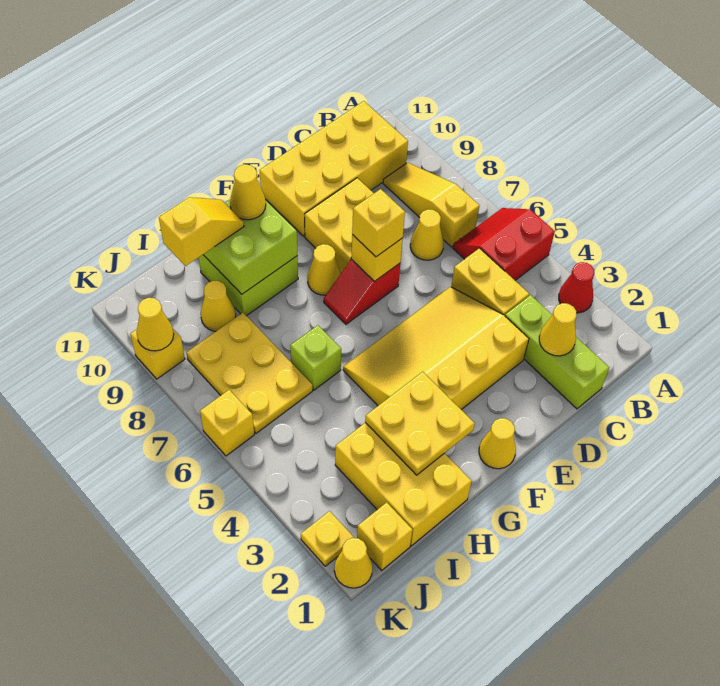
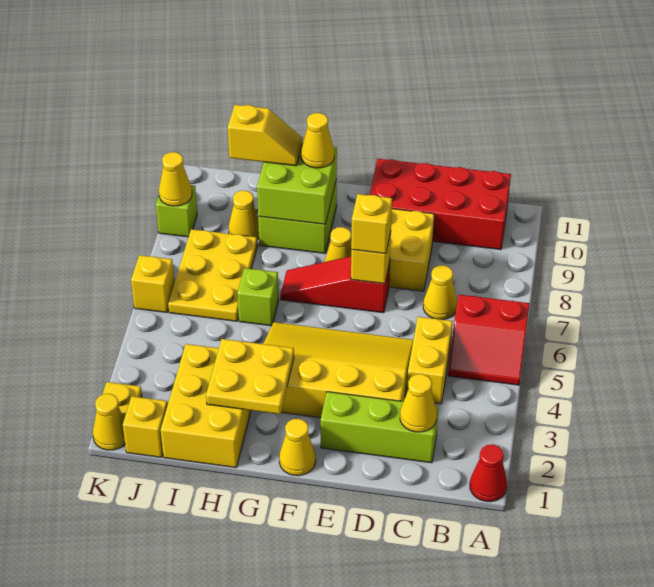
red 1x1 cone [559,262,594,313] -> red 1x1 cone moved to [470,444,507,502]
red 2x2 slope [453,208,555,280] -> red 2x2 slope turned to [448,295,530,385]
yellow 1x3 slope [383,163,479,247] -> none
yellow 2x4 brick [259,101,408,237] -> red 2x4 brick [370,159,511,250]
lime 1x3 brick [505,295,609,409] -> lime 1x3 brick turned to [321,392,439,463]
red 1x2 slope [324,259,400,324] -> red 1x3 slope [281,256,390,313]
yellow 1x1 brick [130,329,185,379] -> lime 1x1 brick [156,185,197,237]

